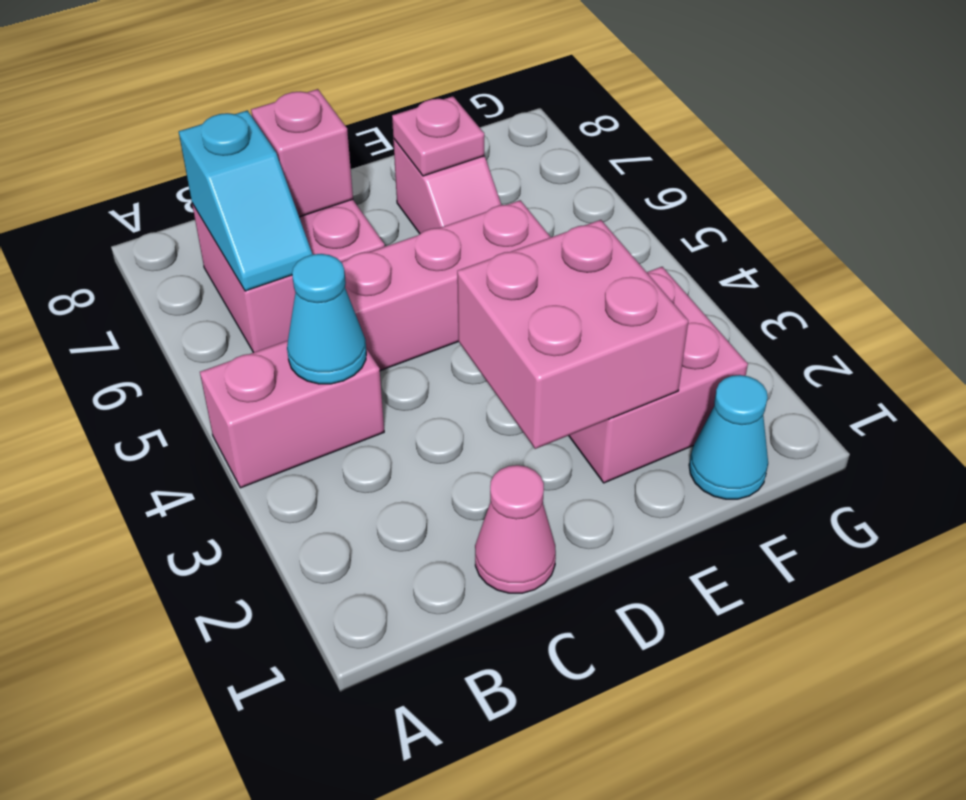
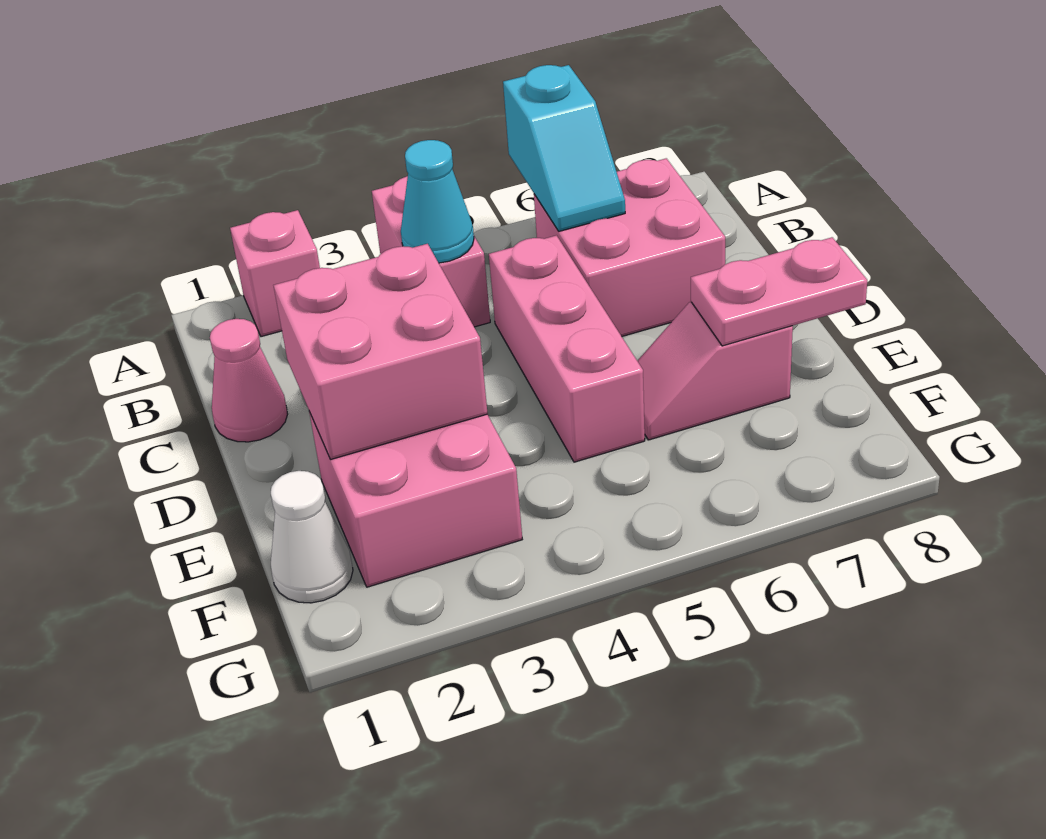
cyan 1x2 slope [179,110,313,291] -> cyan 1x2 slope turned to [503,65,625,231]
pink 1x1 brick [251,89,353,217] -> pink 1x1 brick moved to [230,210,320,337]
pink 1x1 plate [392,96,484,176] -> pink 1x2 plate [691,237,867,346]
cyan 1x1 cone [689,375,768,499] -> white 1x1 cone [271,471,353,603]

